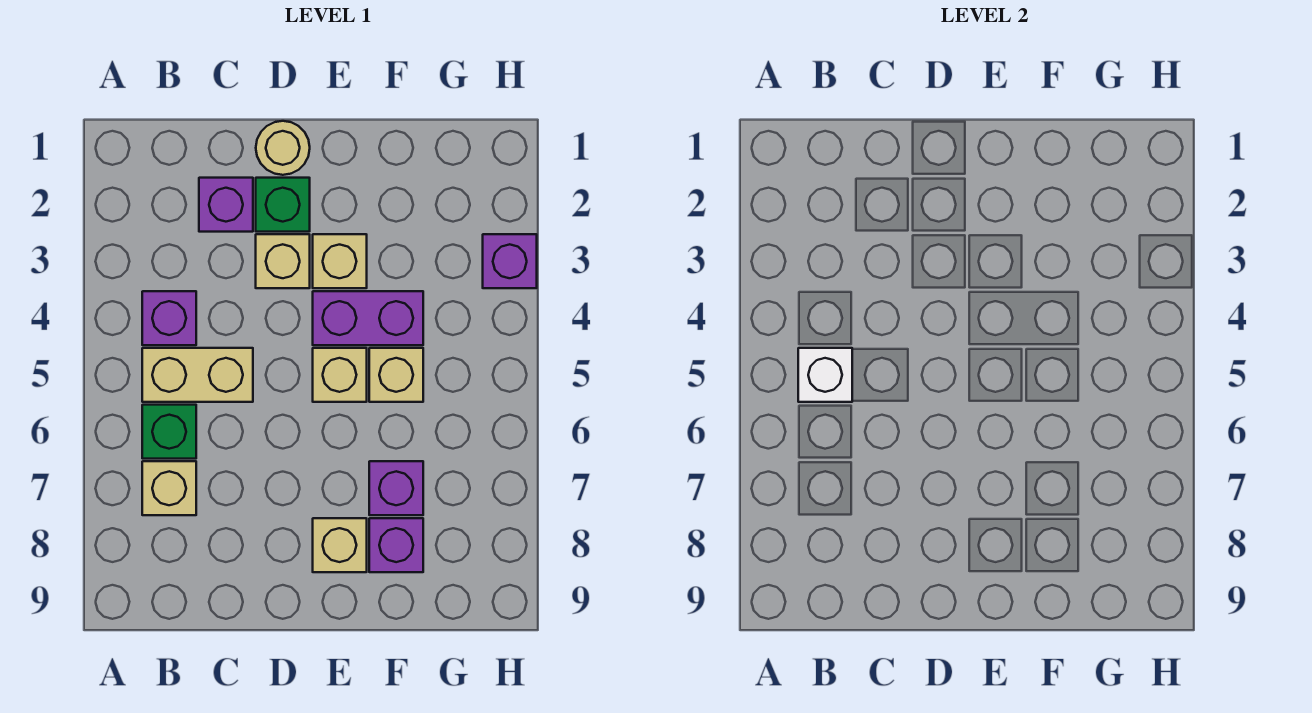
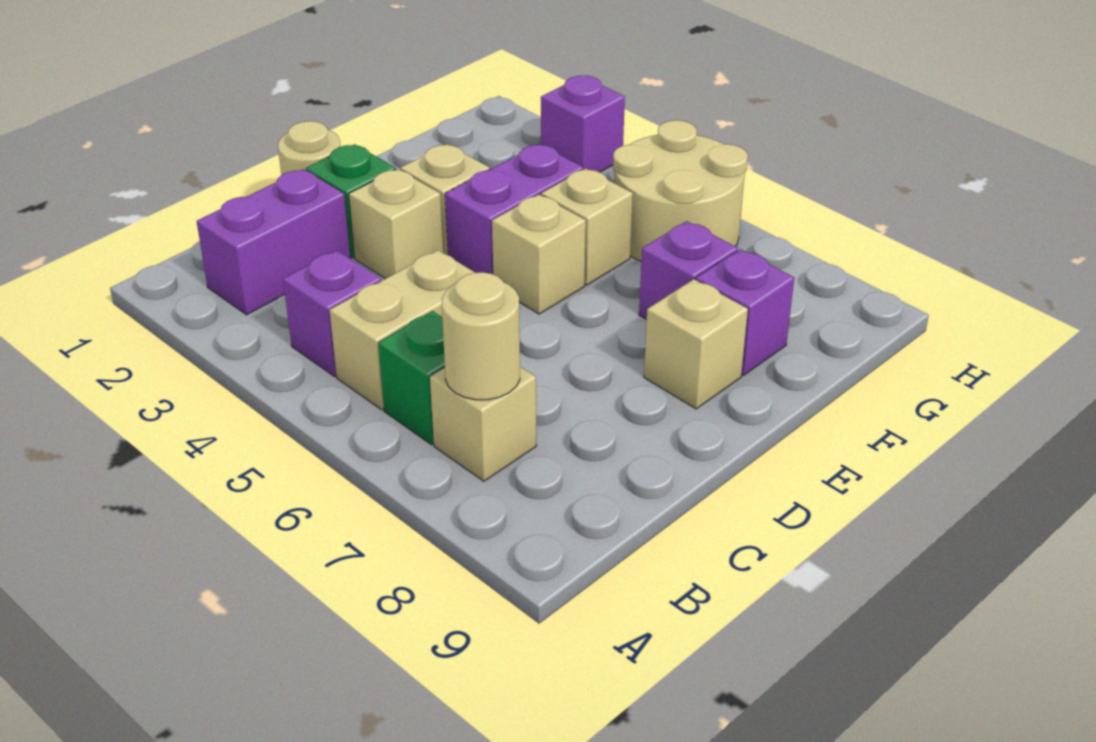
white 1x1 brick [798,348,852,402] -> none
none -> tan 1x1 round brick [442,272,520,400]
purple 1x1 brick [199,178,253,232] -> purple 1x2 brick [197,169,350,315]
none -> tan 2x2 round brick [613,120,748,262]

